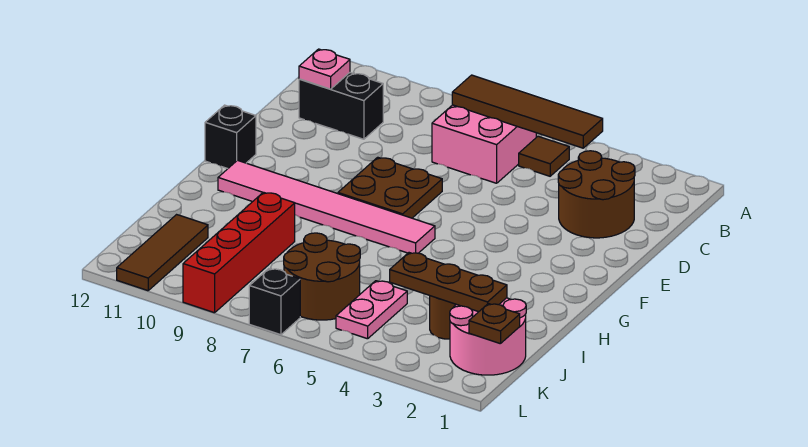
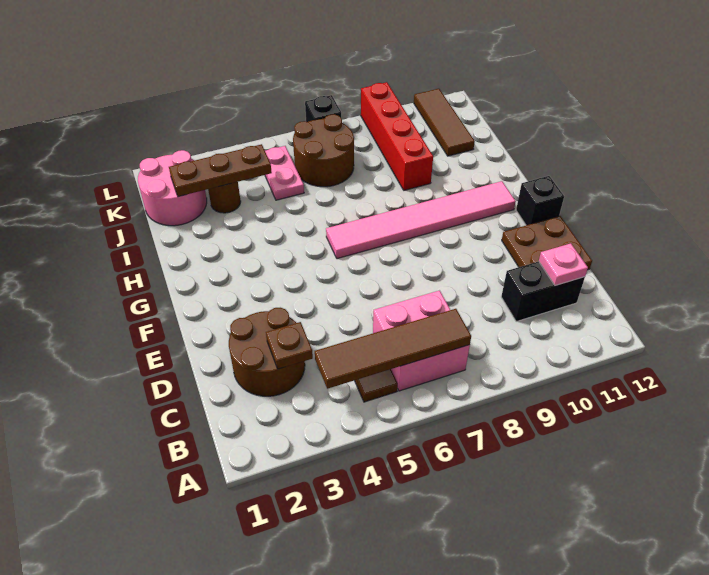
brown 2x2 plate [338,157,442,218] -> brown 2x2 plate moved to [502,216,592,270]
brown 1x1 plate [469,304,520,344] -> brown 1x1 plate moved to [266,322,313,369]

